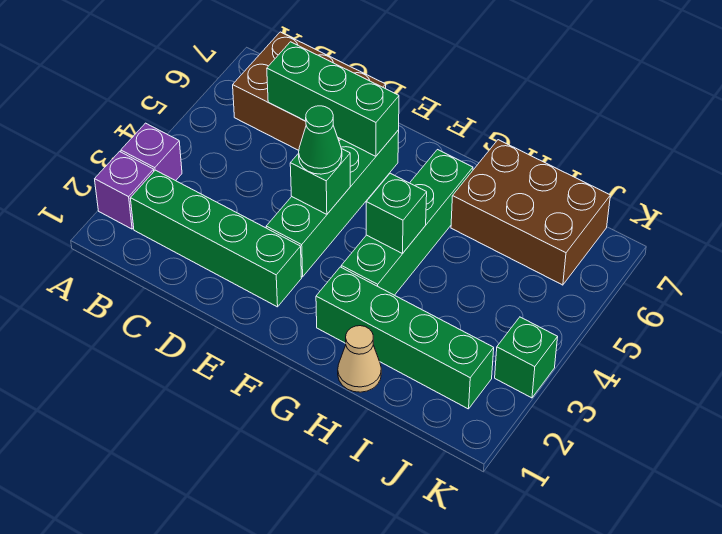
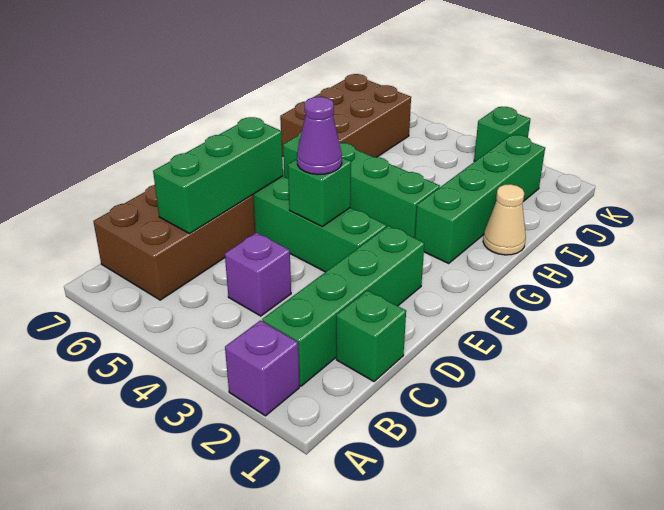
purple 1x1 brick [121,123,182,181] -> purple 1x1 brick moved to [225,233,291,316]
green 1x1 cone [299,106,342,174] -> purple 1x1 cone [297,97,342,174]
green 1x1 brick [366,173,427,254] -> green 1x1 brick moved to [336,290,406,381]

